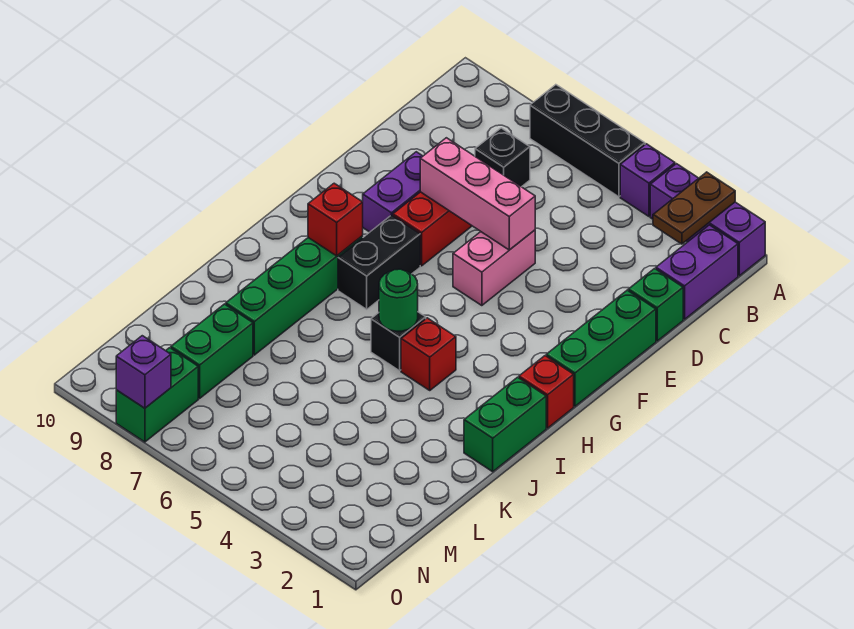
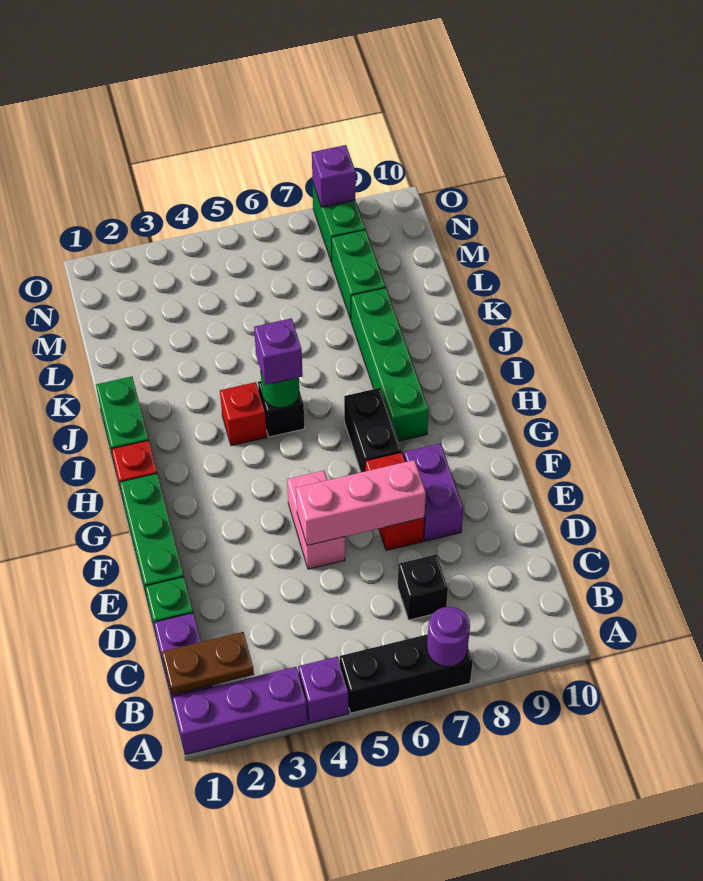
brown 1x2 plate [653,172,735,244] -> brown 1x2 plate turned to [162,632,254,695]
none -> purple 1x1 round brick [427,607,470,667]
red 1x1 brick [308,183,363,256] -> none
none -> purple 1x1 brick [254,318,303,385]

